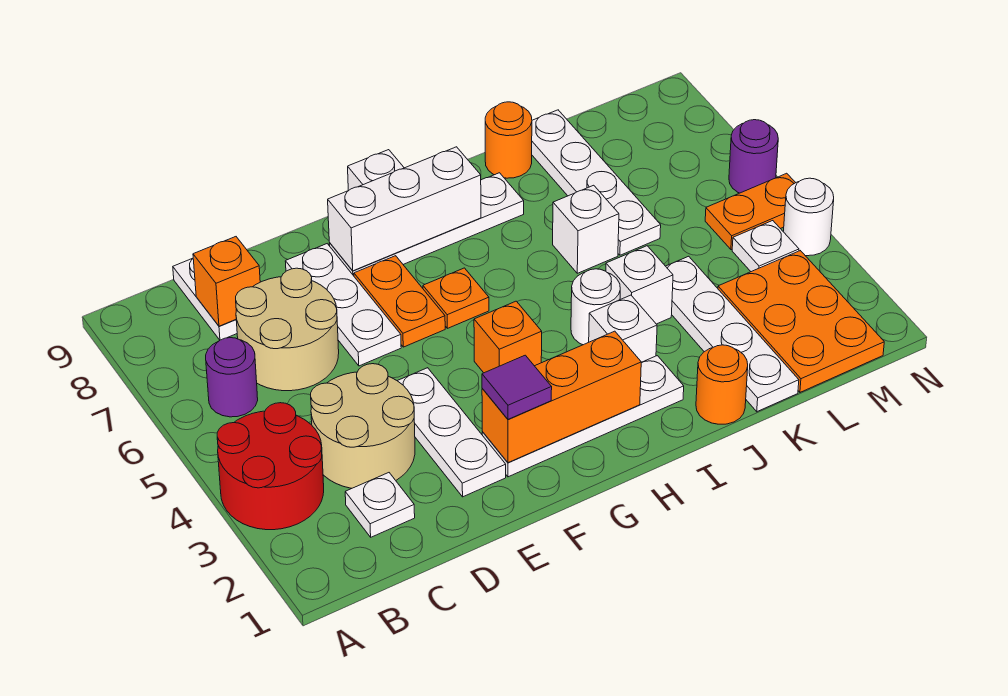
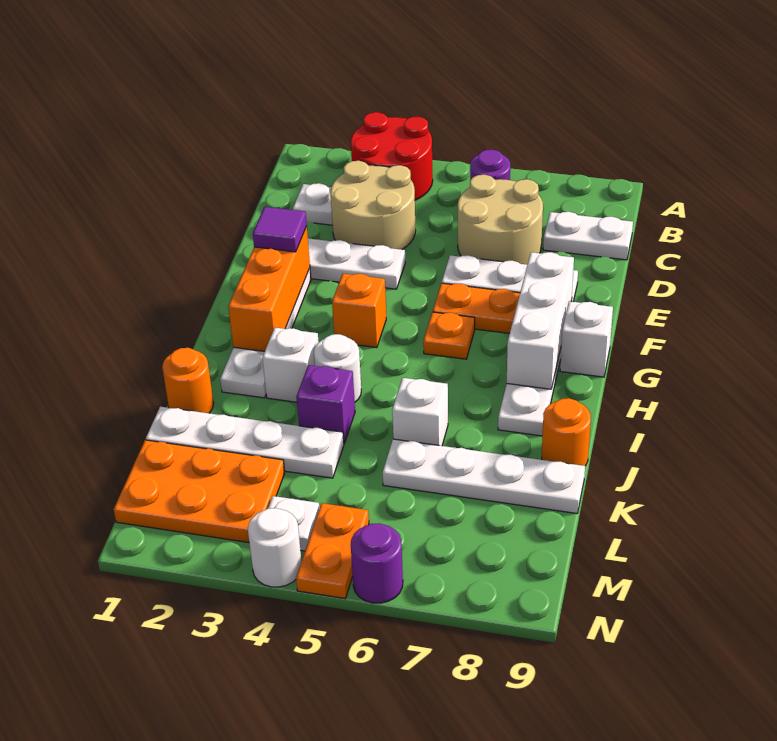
orange 1x1 brick [193,237,260,326] -> none
white 1x1 brick [606,246,673,324] -> purple 1x1 brick [296,365,355,443]

